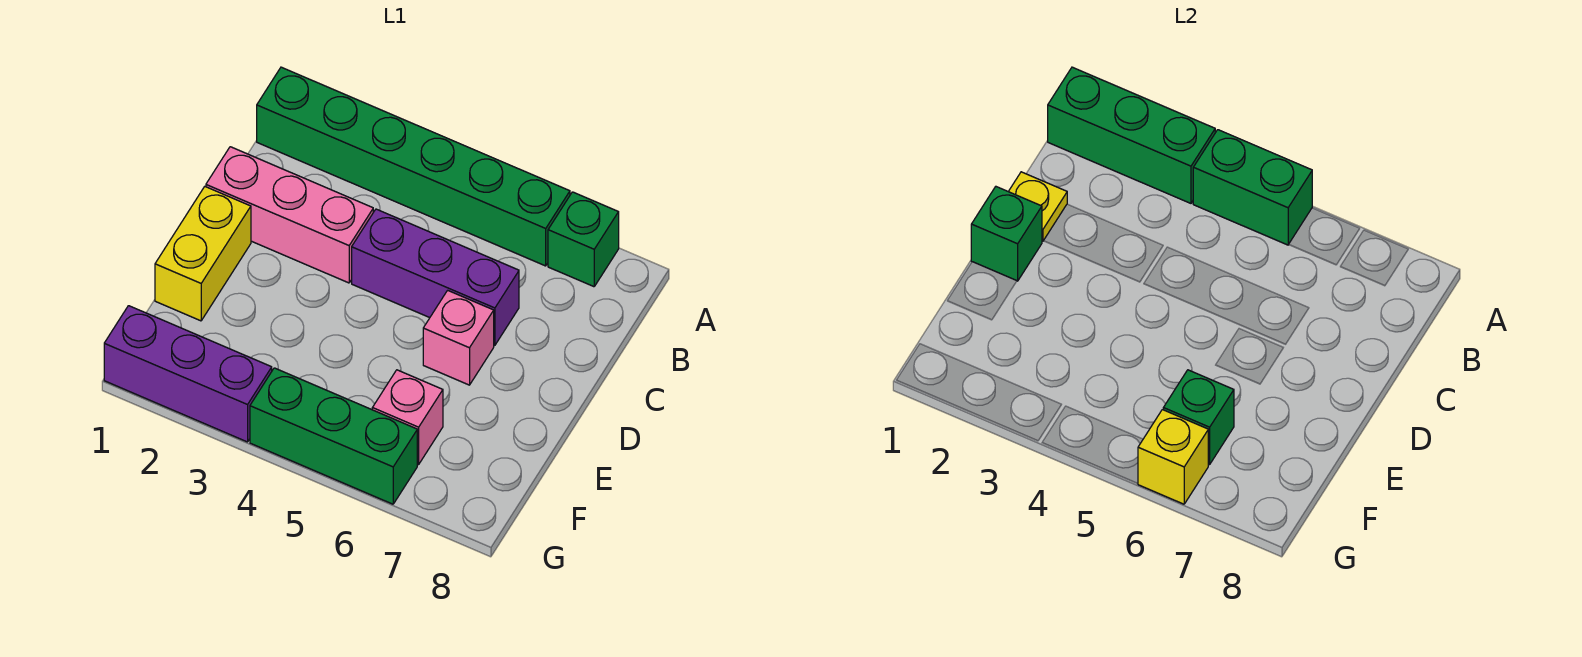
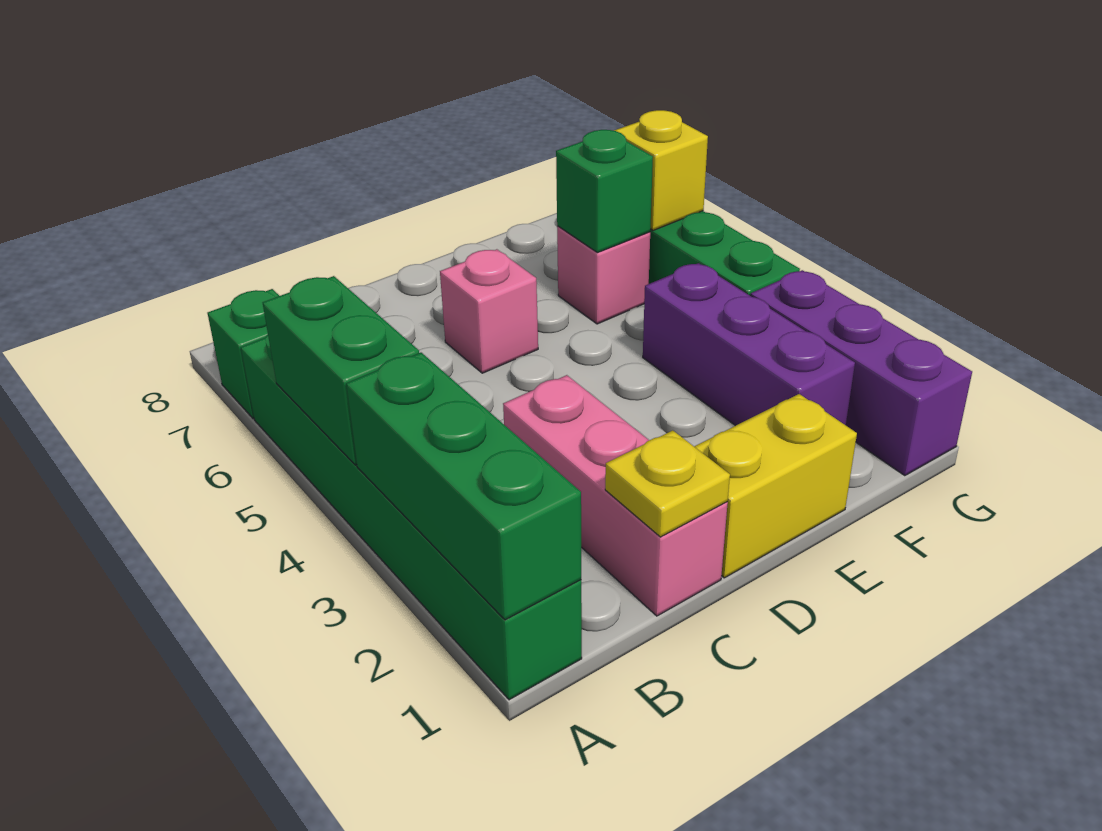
purple 1x3 brick [352,209,519,345] -> purple 1x3 brick moved to [643,263,855,426]
green 1x1 brick [971,187,1042,281] -> none

